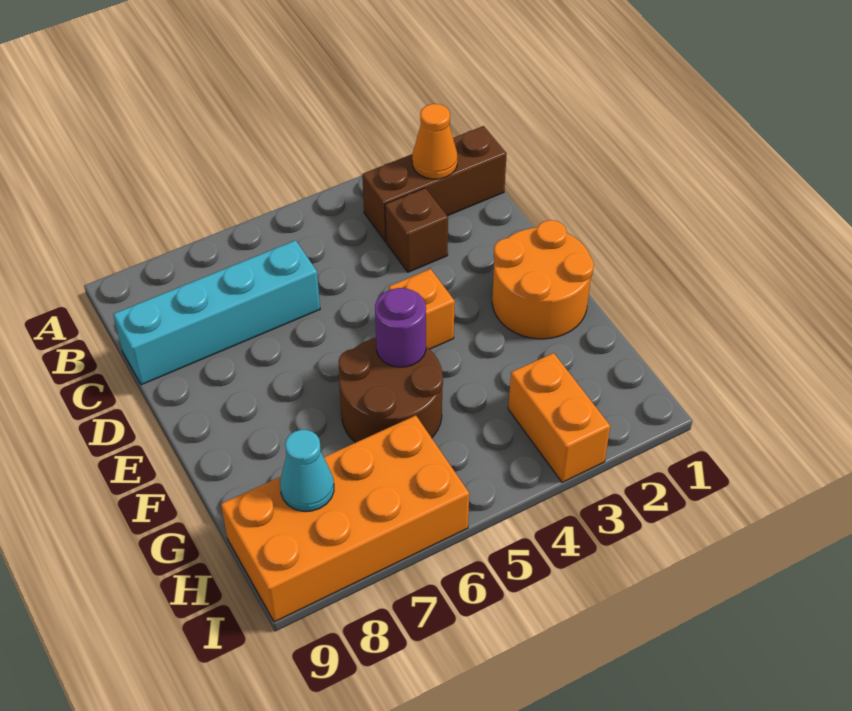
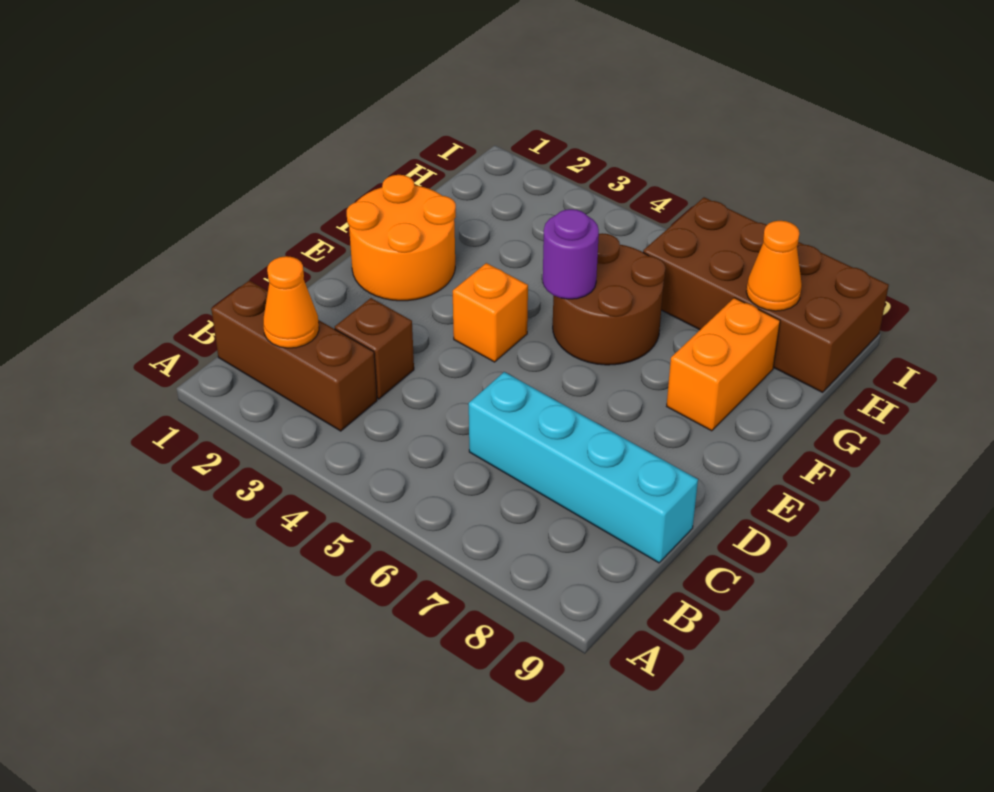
orange 1x2 brick [508,353,610,482] -> orange 1x2 brick moved to [667,298,780,431]
orange 2x4 brick [221,416,469,622] -> brown 2x4 brick [643,197,889,392]
cyan 1x1 cone [280,430,334,511] -> orange 1x1 cone [746,221,802,311]

